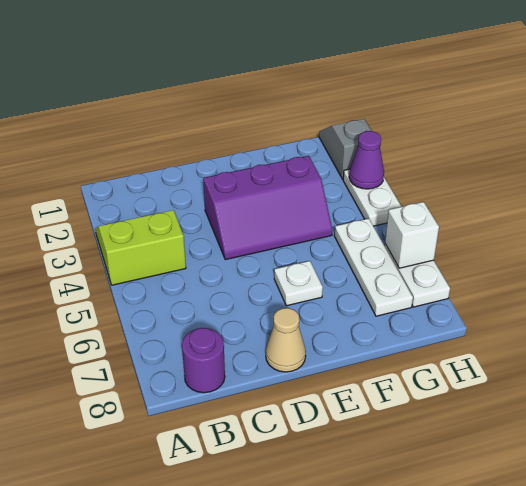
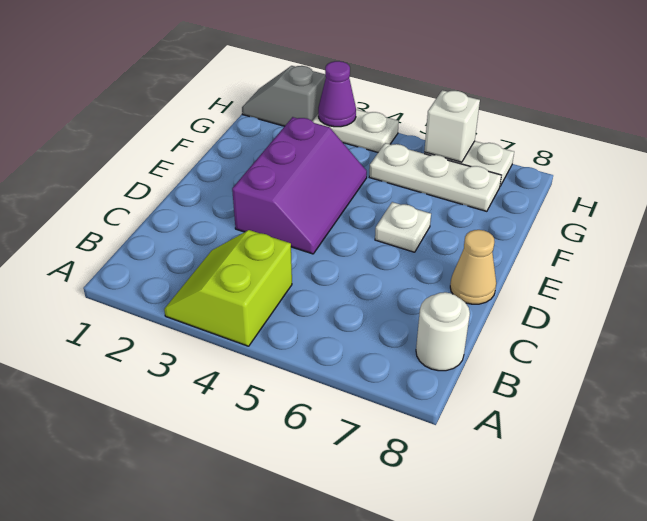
purple 1x1 round brick [182,328,225,393] -> white 1x1 round brick [416,292,470,371]

